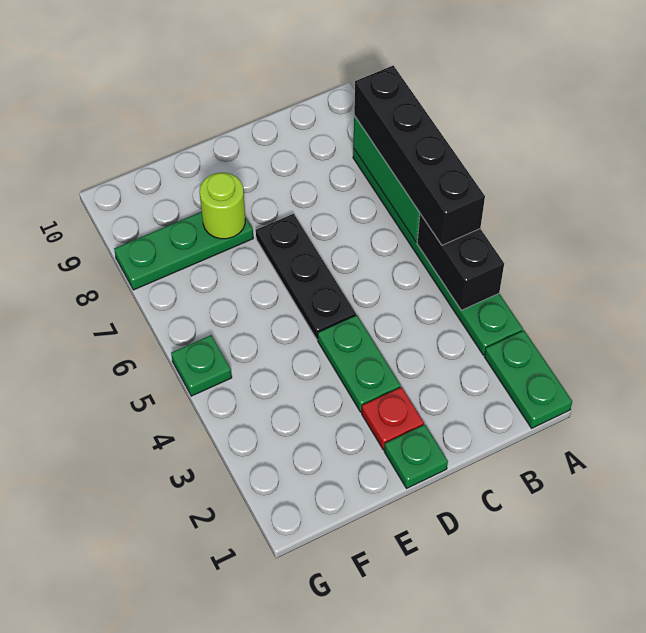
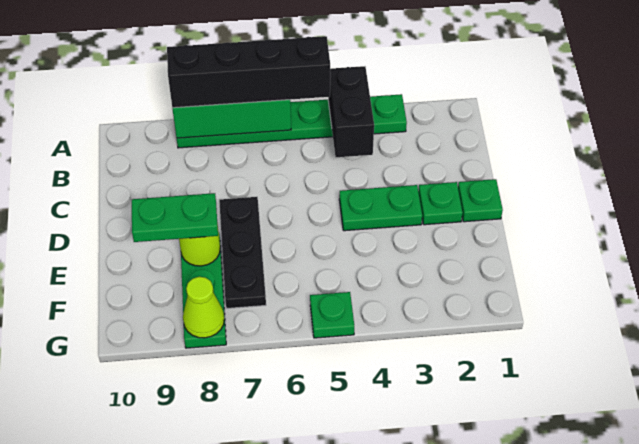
green 1x2 plate [484,331,572,428] -> green 1x2 plate moved to [132,193,218,242]
black 1x2 brick [417,214,504,310] -> black 1x2 brick turned to [328,66,374,157]
red 1x1 plate [362,387,424,450] -> green 1x1 plate [418,182,463,225]
black 1x3 plate [256,214,356,340] -> black 1x3 plate turned to [219,197,266,308]
none -> lime 1x1 cone [183,277,224,338]

